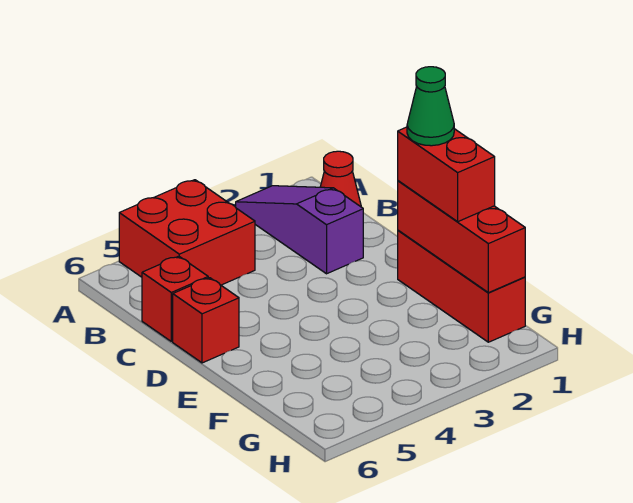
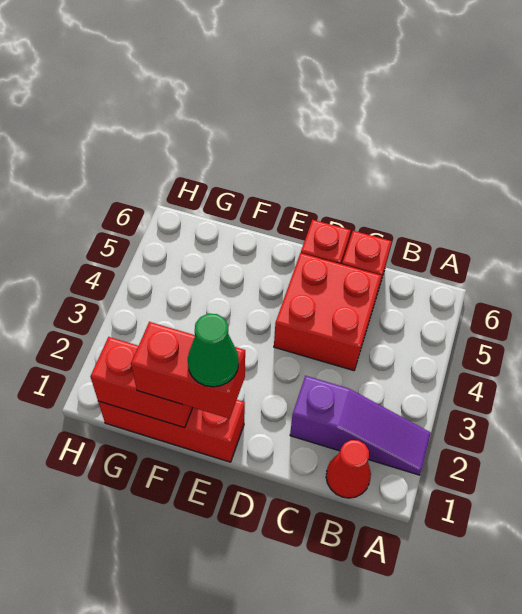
red 2x2 brick [119,180,255,285] -> red 2x2 brick moved to [274,253,382,371]
red 1x3 brick [398,181,525,293] -> red 1x2 brick [90,337,193,428]

